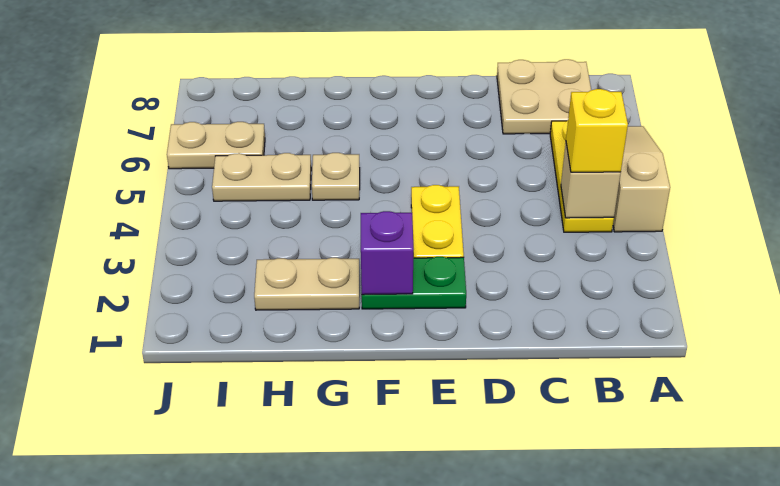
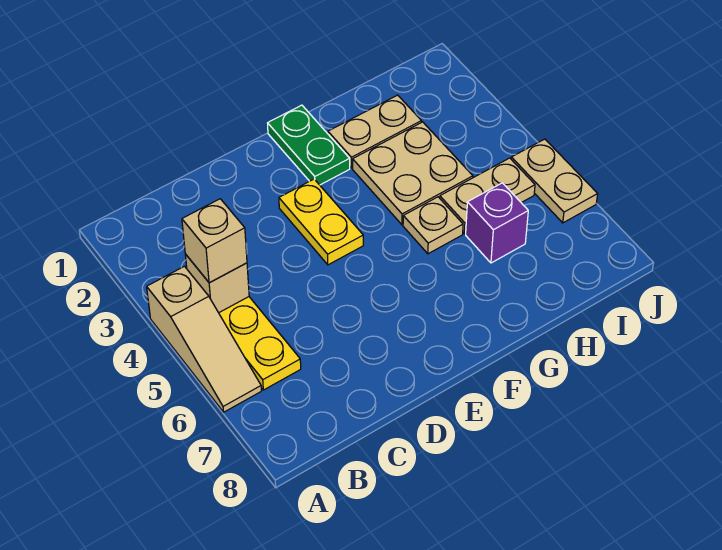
yellow 1x1 brick [566,89,628,172] -> tan 1x1 brick [182,199,247,283]
tan 2x2 plate [497,59,591,134] -> tan 2x2 plate moved to [353,122,473,225]
green 1x2 plate [362,257,466,309] -> green 1x2 plate turned to [268,105,350,185]
purple 1x1 brick [361,211,414,295] -> purple 1x1 brick moved to [466,183,528,263]
tan 1x2 plate [167,122,265,169] -> tan 1x2 plate turned to [511,139,598,223]

